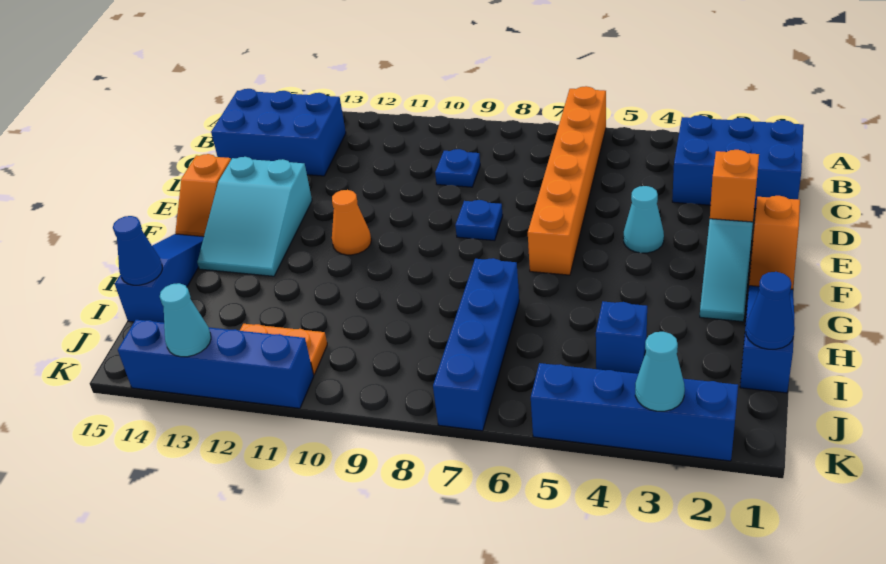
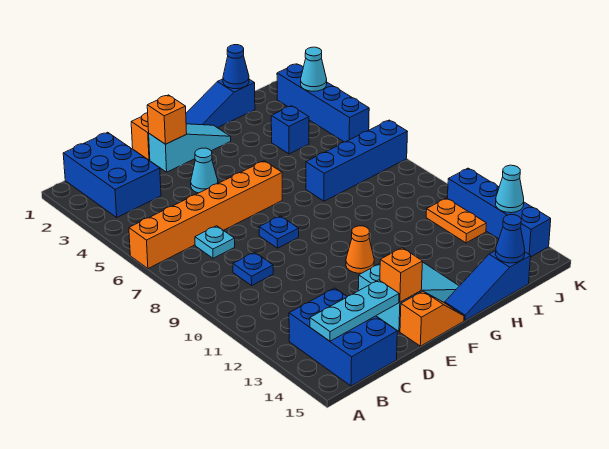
none -> cyan 1x3 plate [310,280,399,341]
none -> cyan 1x1 plate [195,226,235,258]
none -> orange 1x1 brick [380,248,423,302]

